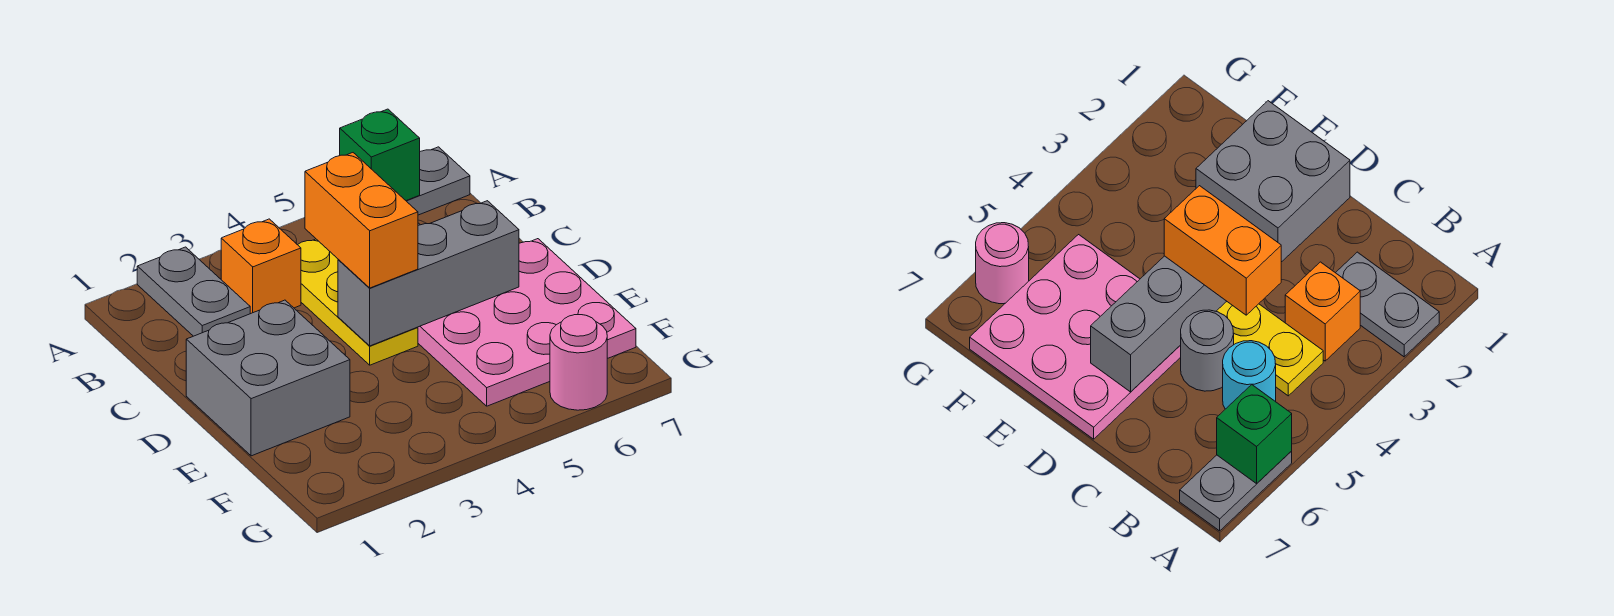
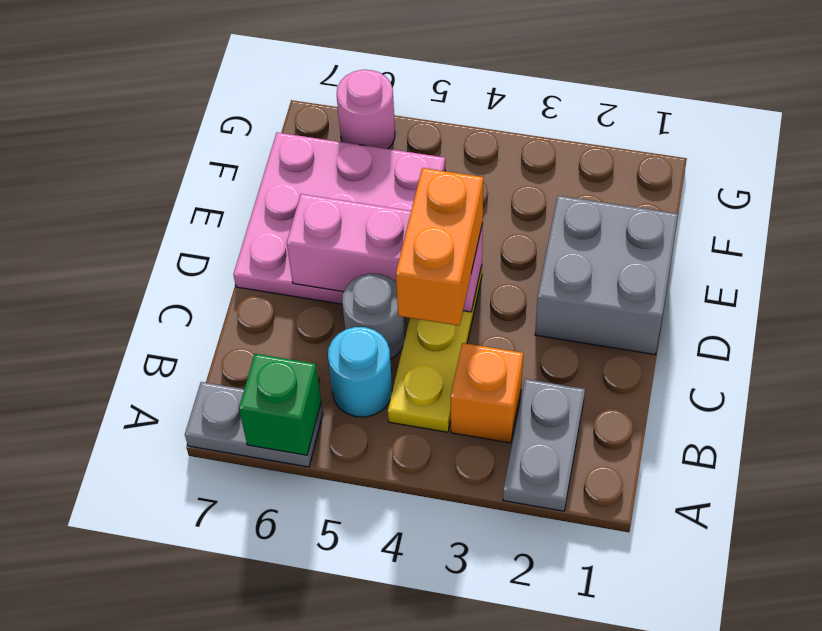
grey 1x3 brick [338,201,519,346] -> pink 1x3 brick [287,194,483,312]

